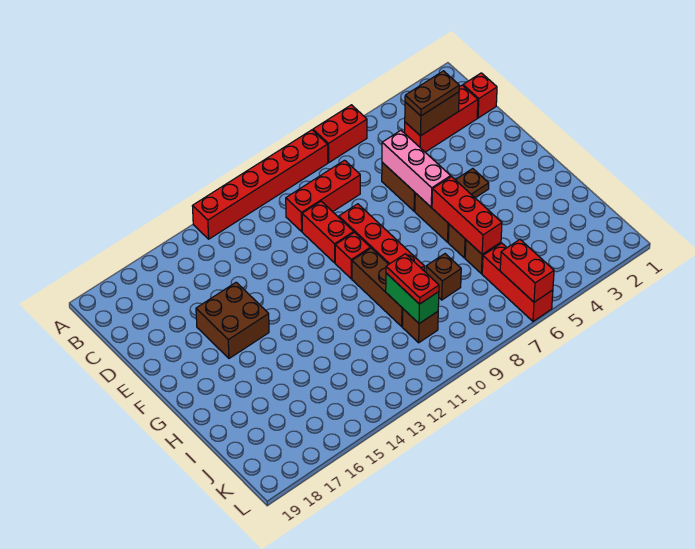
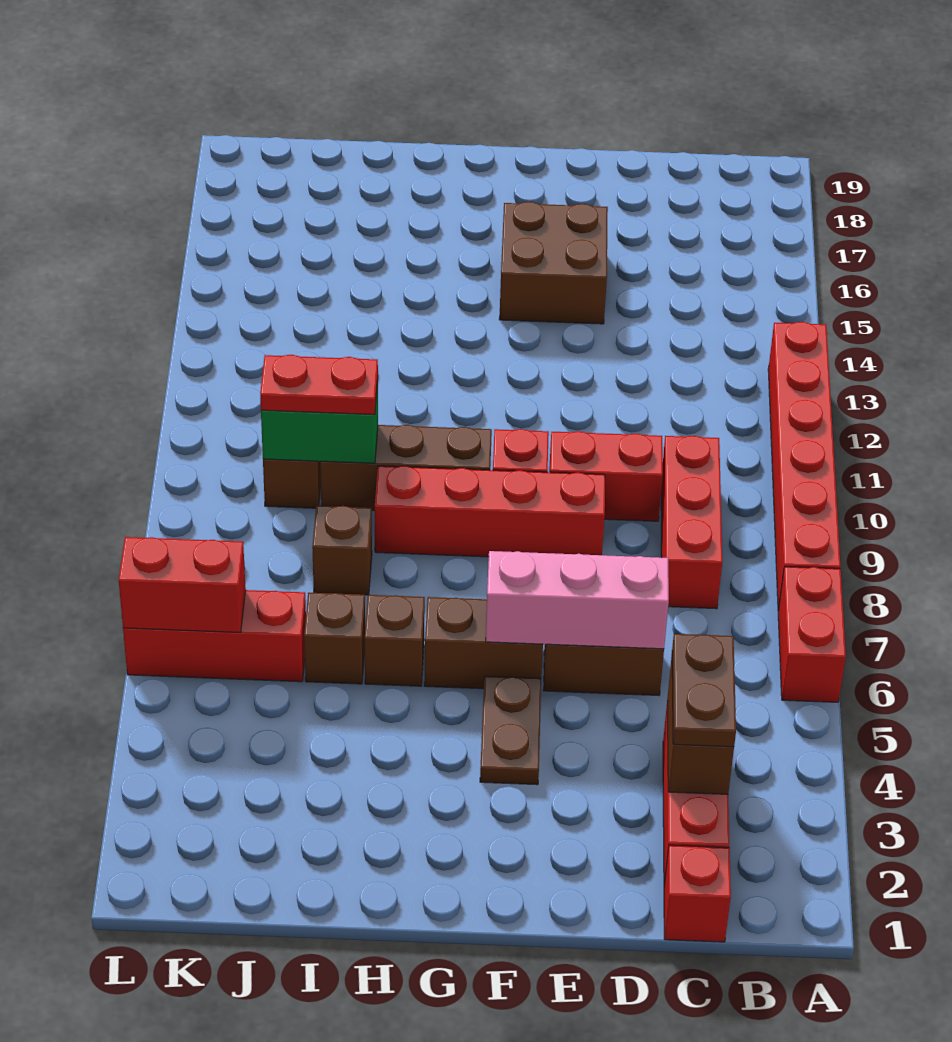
red 1x3 brick [432,177,502,254] -> none

